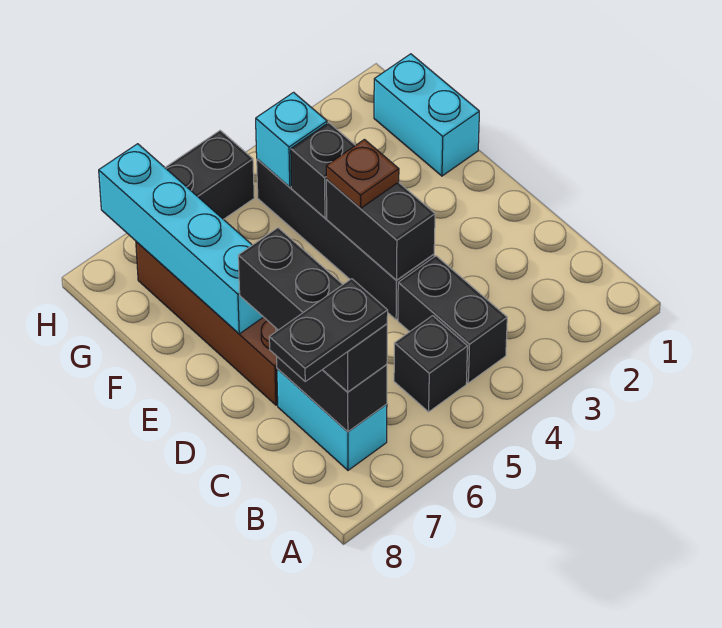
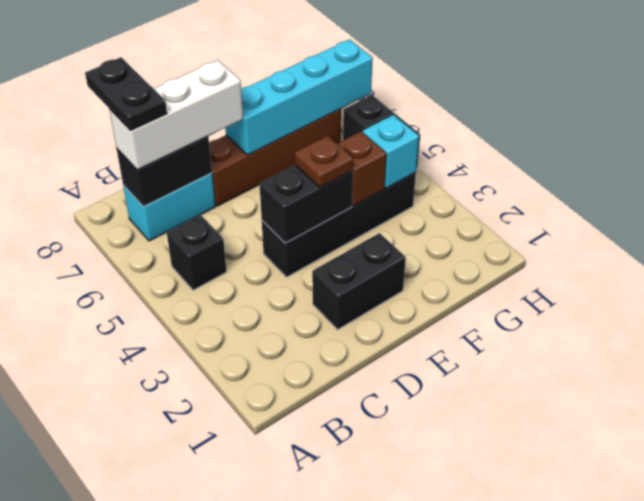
black 1x2 brick [398,256,507,383] -> black 1x2 brick moved to [312,233,406,330]
black 1x3 brick [238,228,387,392] -> white 1x3 brick [109,60,243,170]
cyan 1x2 brick [374,54,479,176] -> none
black 1x1 brick [291,123,355,218] -> brown 1x1 brick [337,132,386,206]

